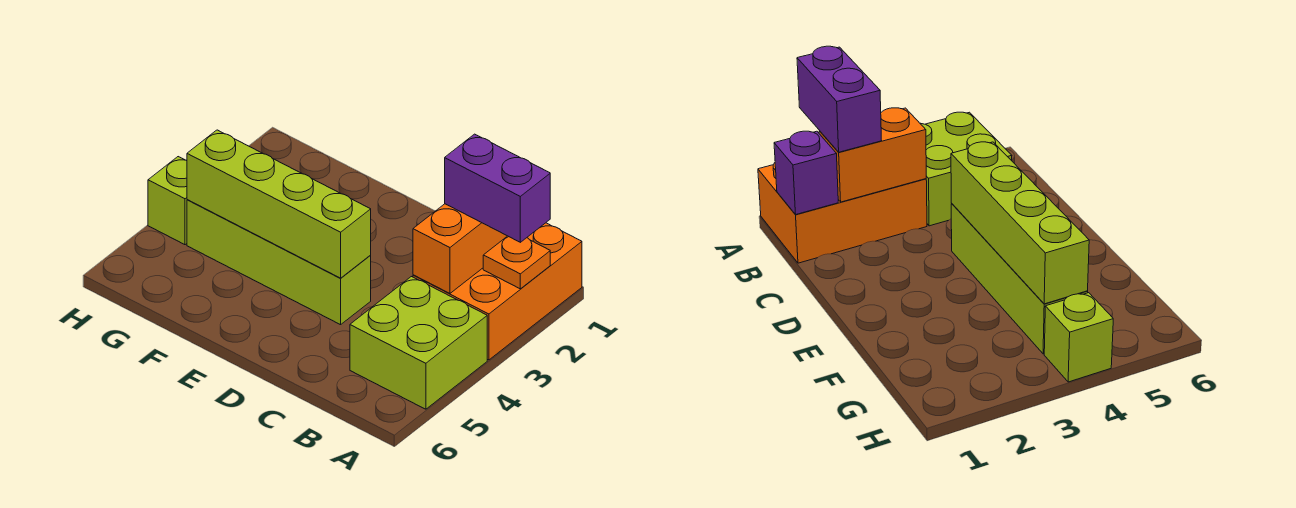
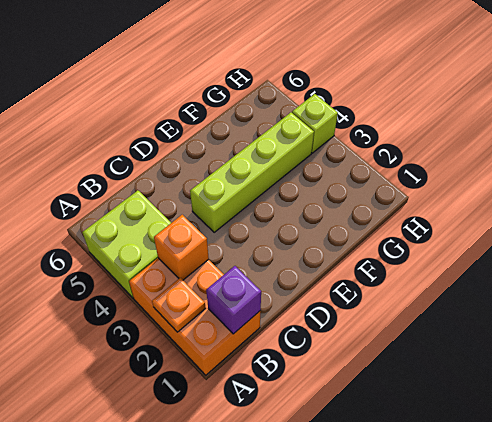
purple 1x2 brick [445,134,550,242] -> none
orange 1x2 brick [413,204,507,293] -> orange 1x1 brick [154,215,209,280]
lime 1x4 brick [187,130,371,278] -> none

